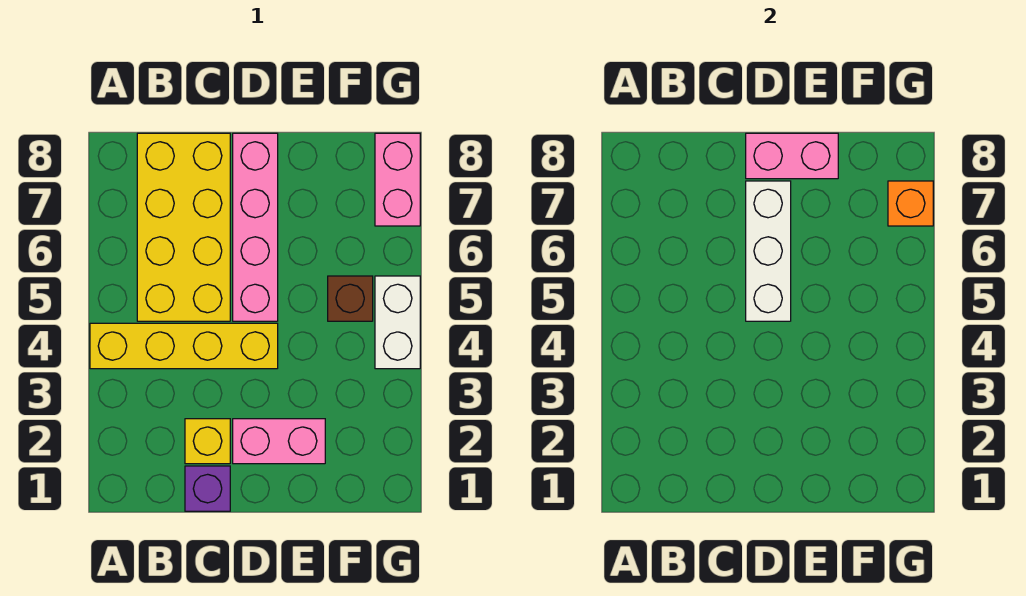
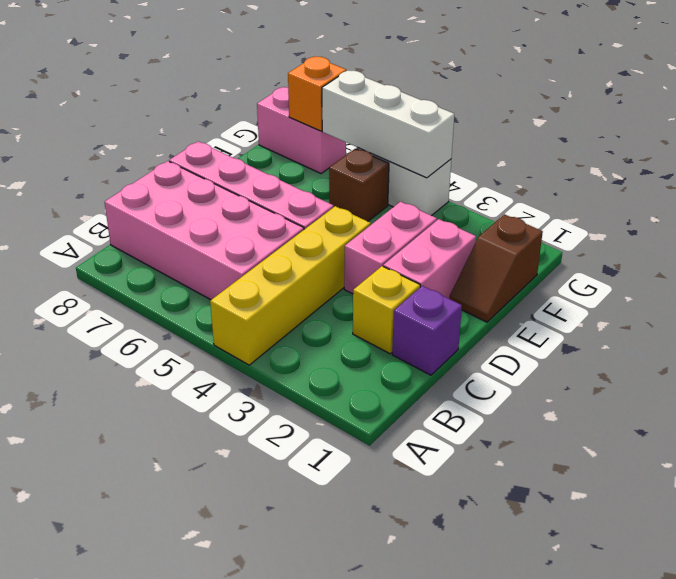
yellow 2x4 brick [137,133,230,321] -> pink 2x4 brick [105,161,304,300]
white 1x3 brick [746,181,791,321] -> white 1x3 brick moved to [322,70,454,178]
pink 1x2 brick [746,133,838,179] -> pink 1x2 brick moved to [344,202,437,294]
none -> brown 1x2 slope [449,214,543,322]

